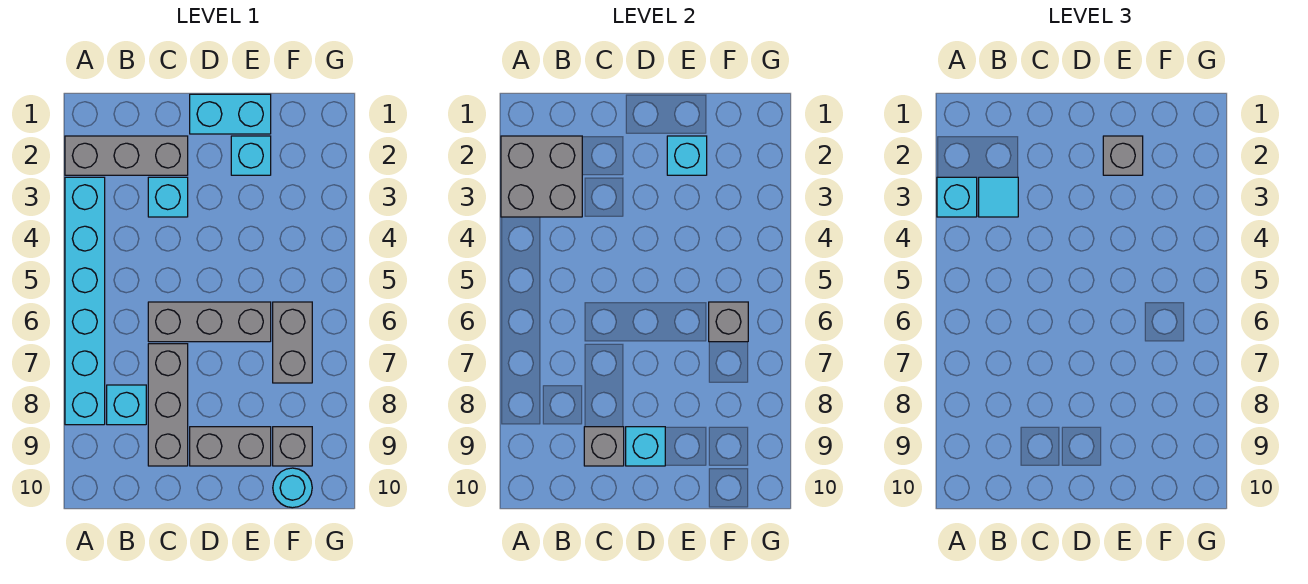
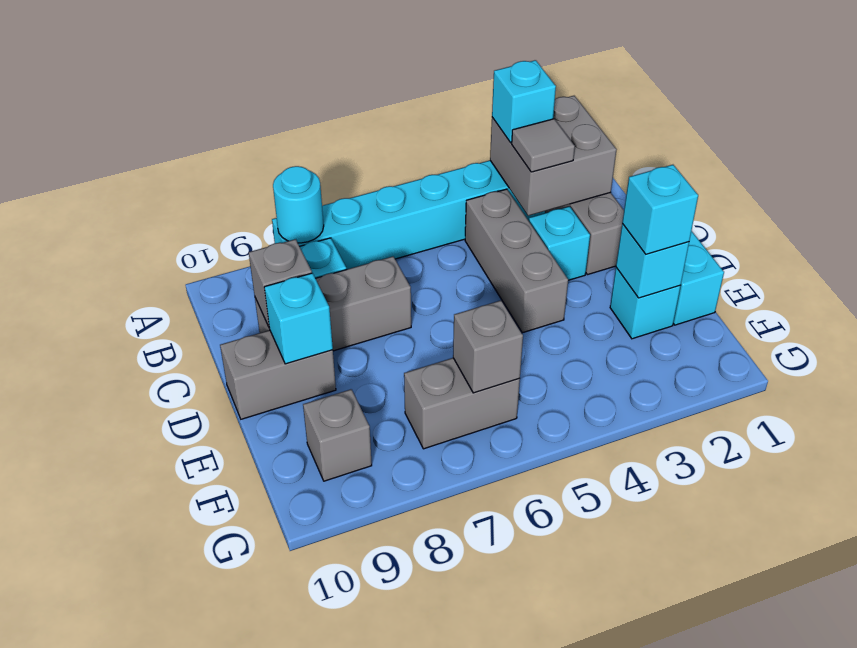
cyan 1x1 tile [979,177,1018,217] -> grey 1x1 tile [512,119,575,172]
grey 1x3 brick [148,302,271,342] -> grey 1x3 brick moved to [465,189,568,333]
grey 1x2 brick [190,427,271,466] -> grey 1x2 brick turned to [220,330,336,419]
grey 1x1 brick [1103,136,1143,175] -> cyan 1x1 brick [622,165,698,254]
cyan 1x1 round brick [273,468,312,508] -> cyan 1x1 round brick moved to [273,166,324,243]

